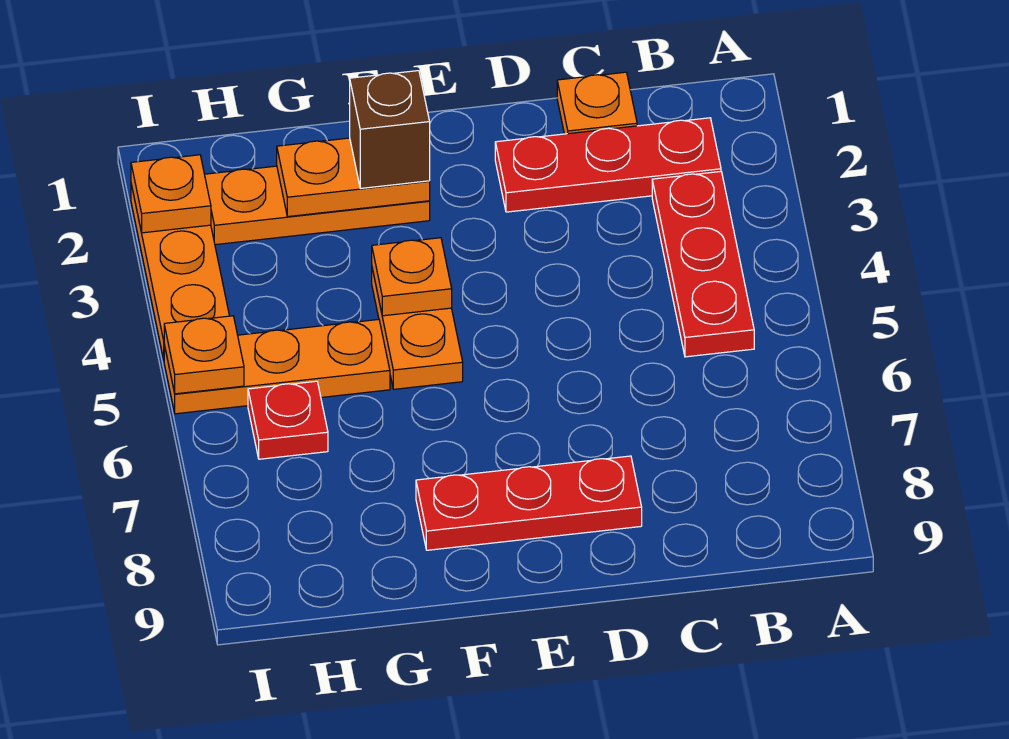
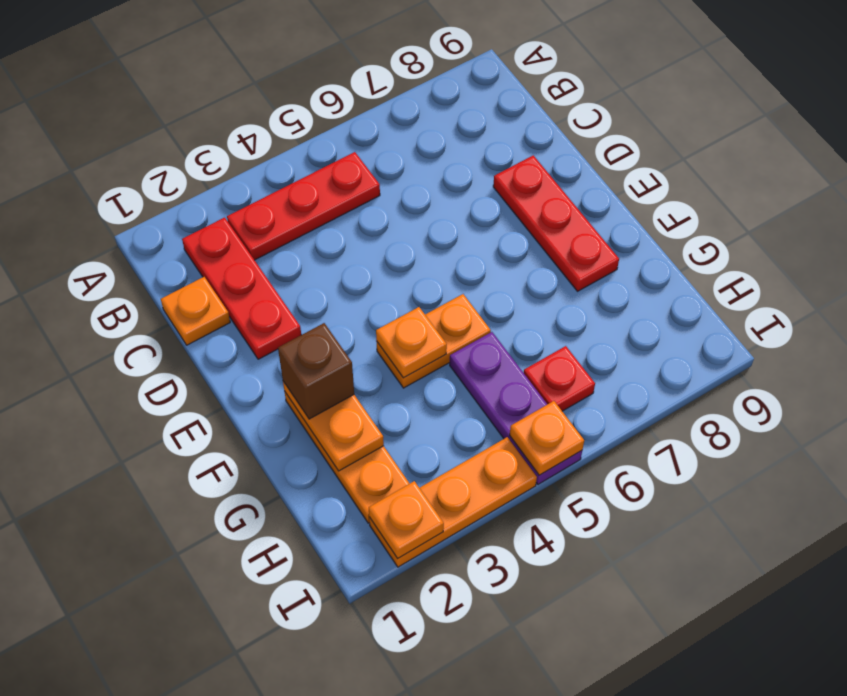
orange 1x3 plate [164,319,390,414] -> purple 1x3 plate [450,332,582,484]

